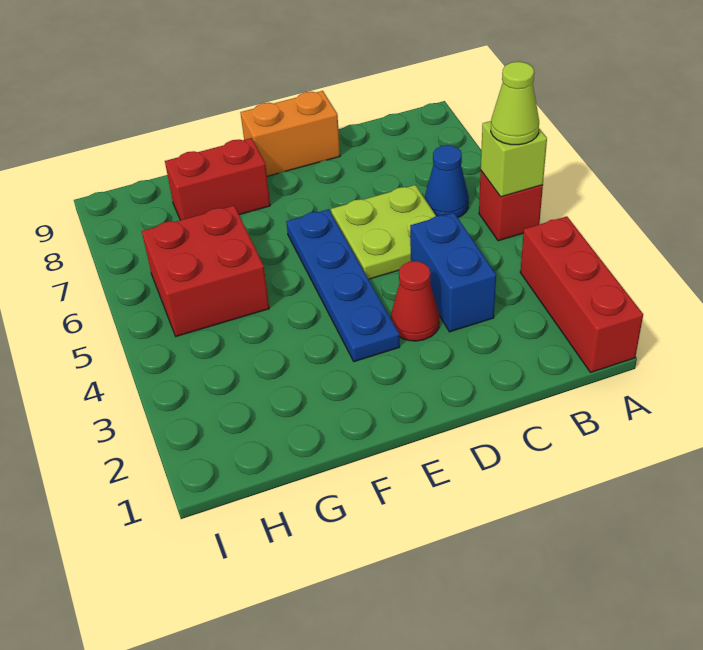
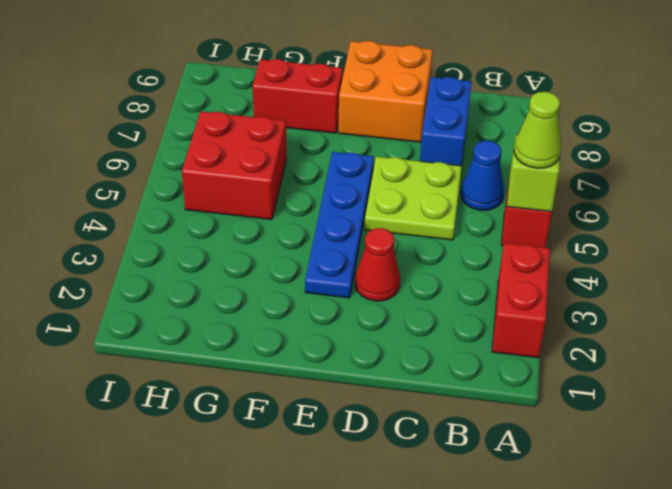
red 1x3 brick [520,216,643,372] -> red 1x2 brick [492,243,550,358]
blue 1x2 brick [410,213,496,332] -> blue 1x2 brick moved to [420,77,472,166]
orange 1x2 brick [240,91,340,176] -> orange 2x2 brick [338,41,433,142]

